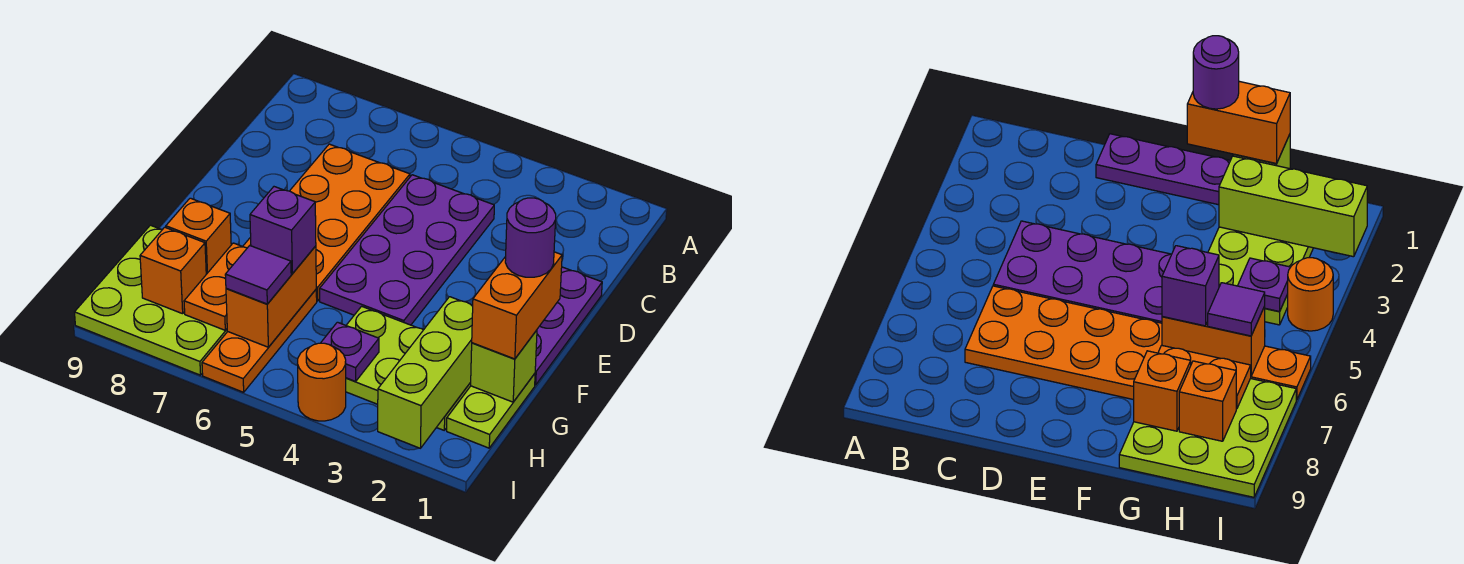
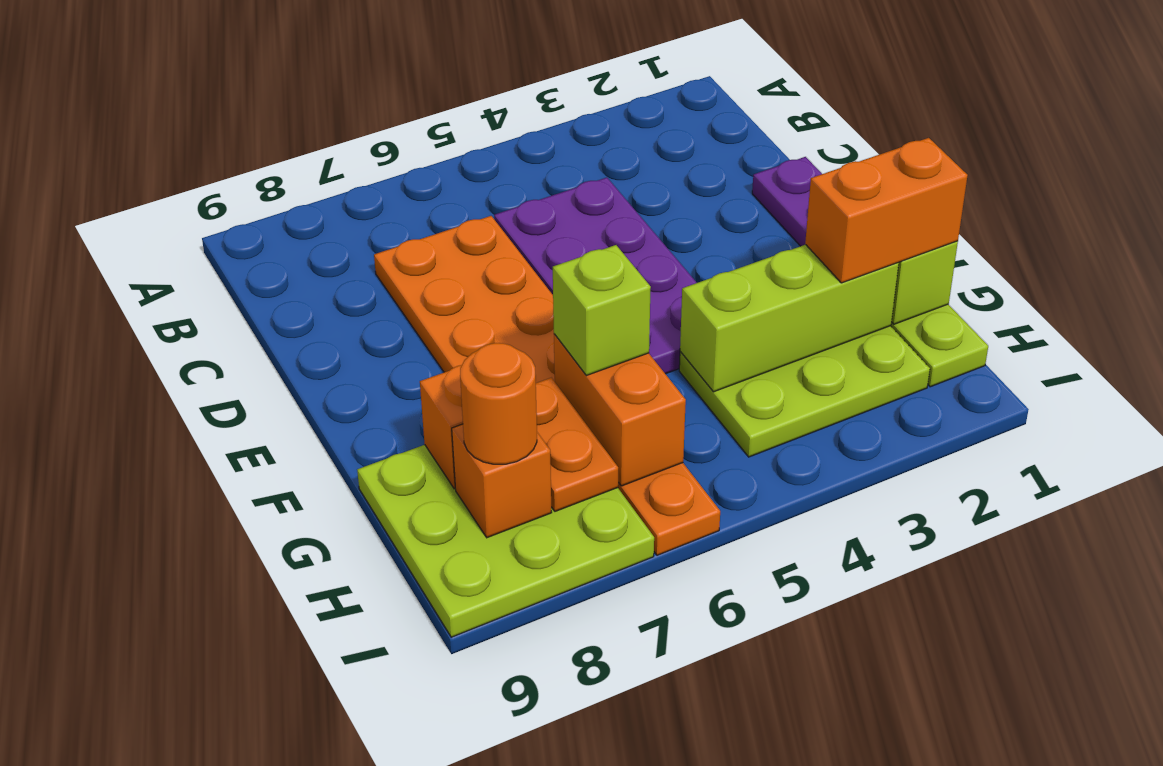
orange 1x2 brick [472,252,562,359] -> orange 1x2 brick turned to [805,138,968,283]
purple 1x1 round brick [505,198,556,277] -> none
lime 1x3 brick [378,297,473,448] -> lime 1x3 brick turned to [680,245,899,392]
purple 1x1 brick [250,187,316,274] -> lime 1x1 brick [553,245,651,376]
purple 1x1 plate [321,322,379,381] -> none
purple 1x1 tile [225,246,291,304] -> none
orange 1x1 round brick [298,343,346,421] -> orange 1x1 round brick moved to [460,343,537,464]

